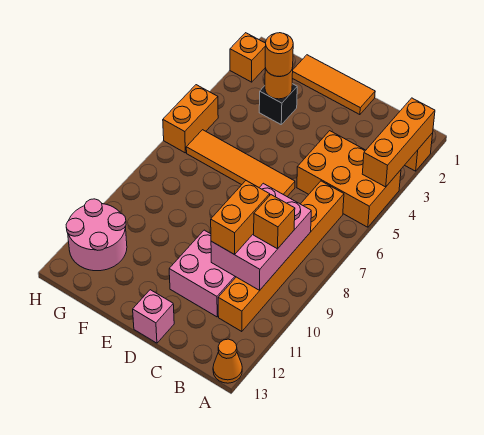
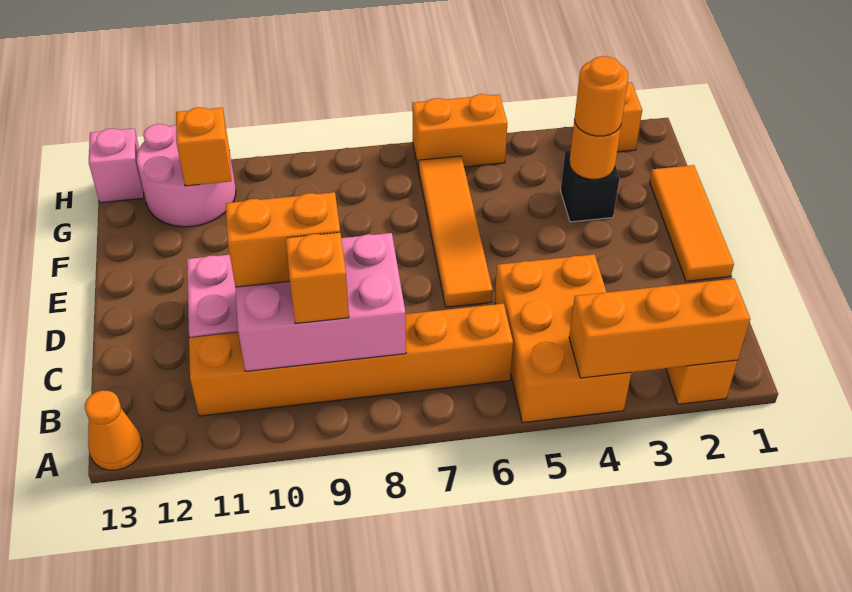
pink 1x1 brick [133,290,174,343] -> pink 1x1 brick moved to [89,128,144,203]
none -> orange 1x1 brick [176,107,231,186]

